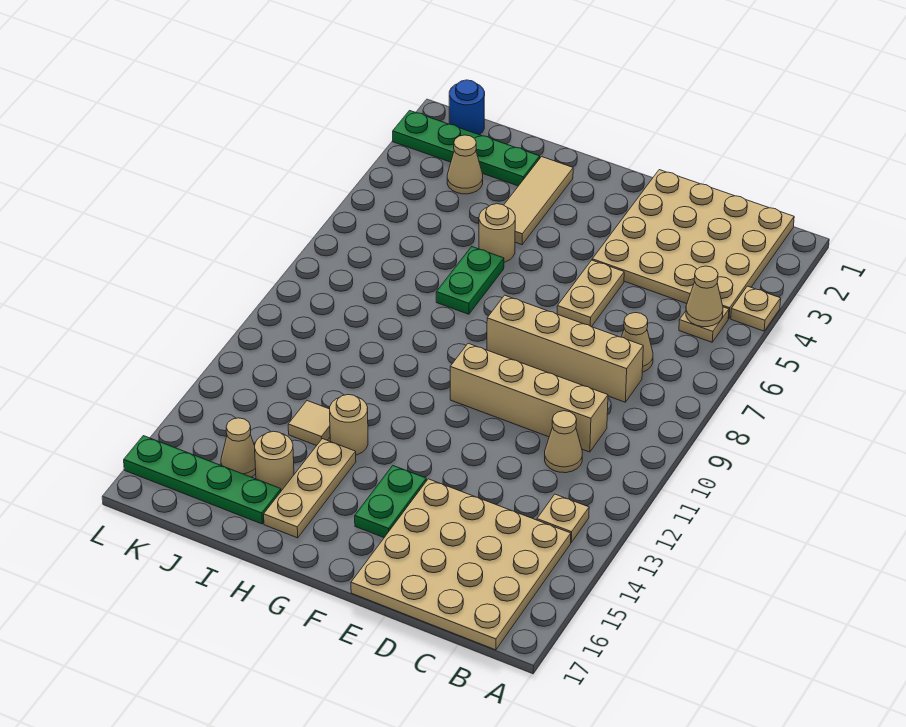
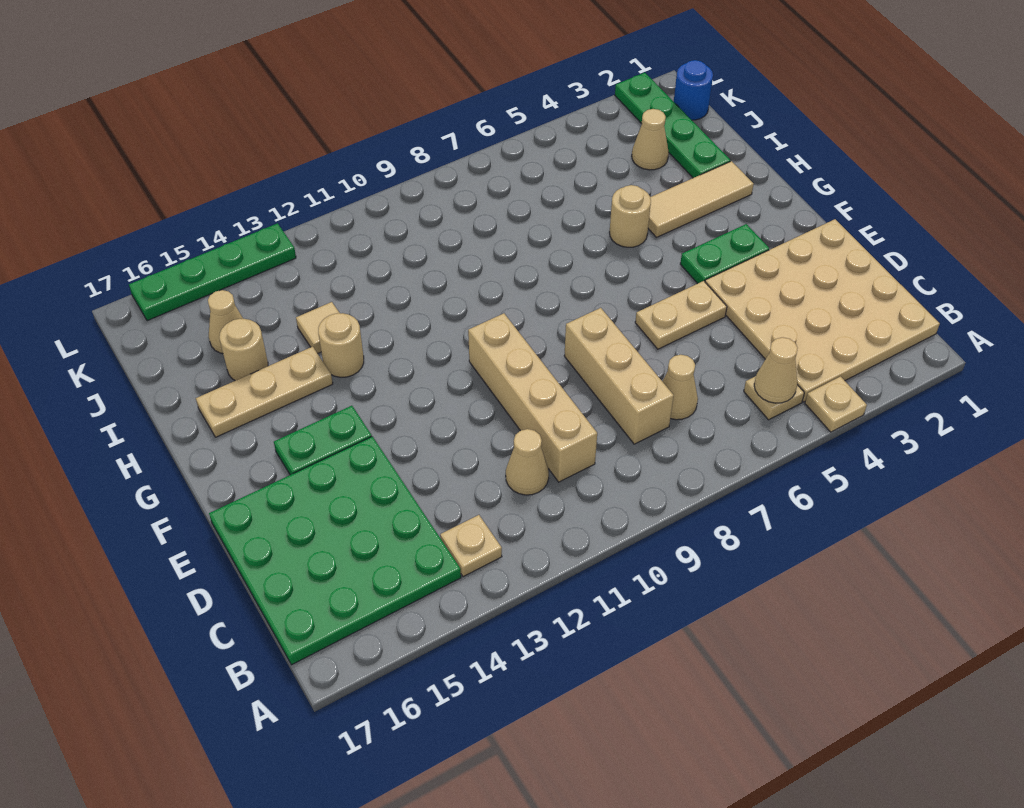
tan 4x4 plate [351,479,571,650] -> green 4x4 plate [209,437,461,665]
tan 1x4 brick [487,295,643,402] -> tan 1x3 brick [564,308,674,444]
green 1x2 plate [436,247,504,314] -> green 1x2 plate moved to [680,224,769,284]
green 1x4 plate [124,436,281,524] -> green 1x4 plate turned to [129,223,296,321]

